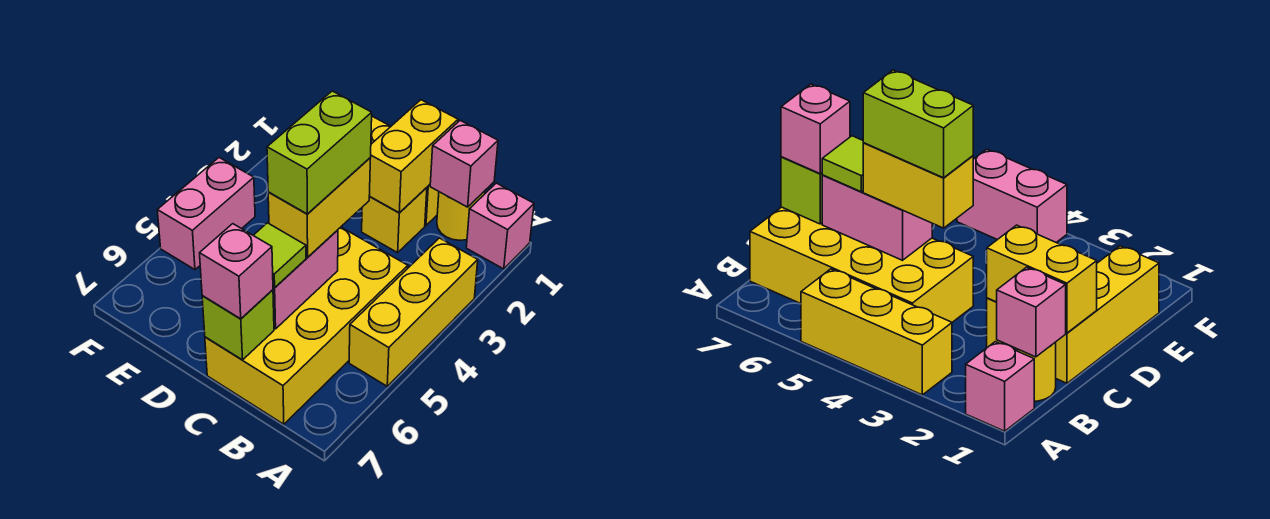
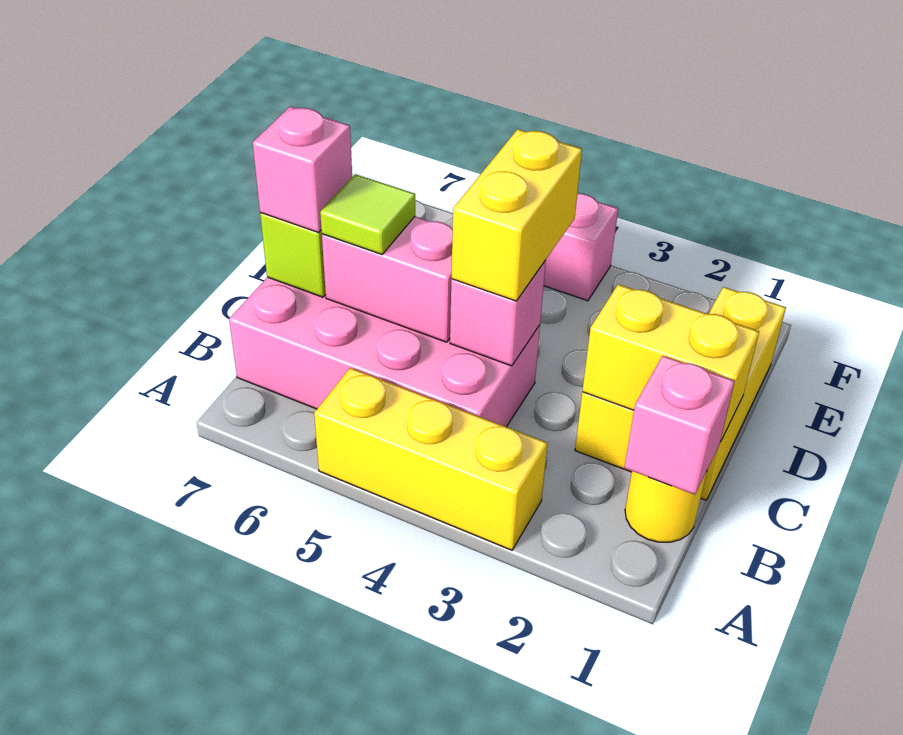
pink 1x1 brick [466,183,534,269] -> pink 1x1 brick moved to [450,260,546,366]
yellow 2x4 brick [205,227,408,424] -> pink 2x4 brick [229,277,540,427]
yellow 1x2 brick [268,158,370,257] -> yellow 1x2 brick turned to [451,129,582,301]
lime 1x2 brick [267,91,372,214] -> none

